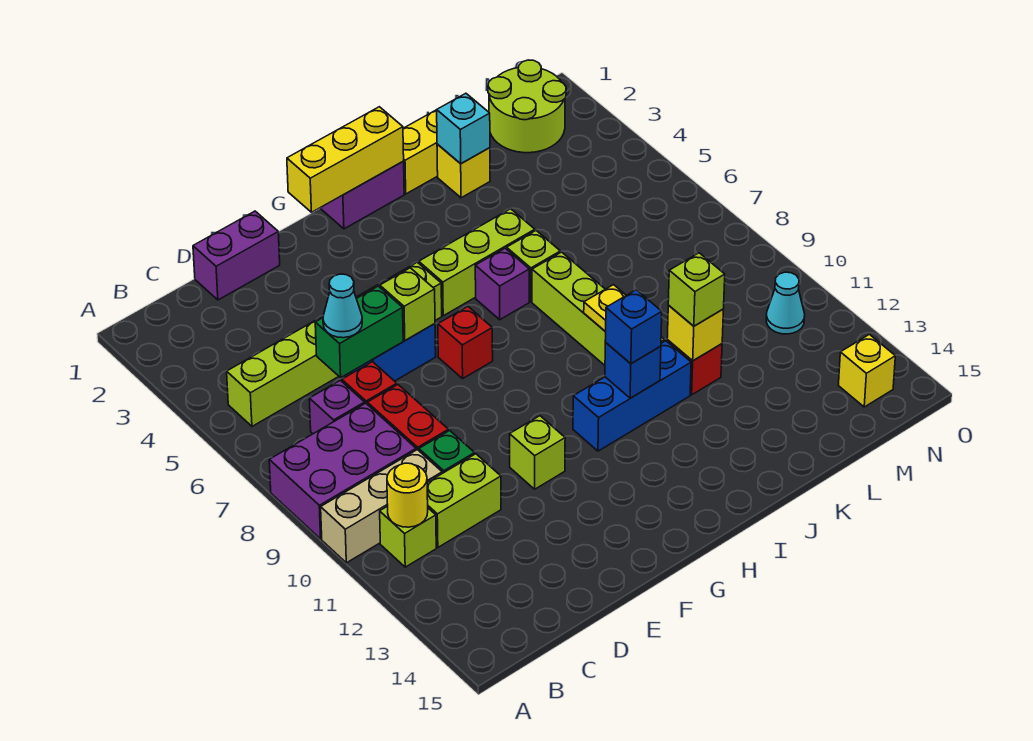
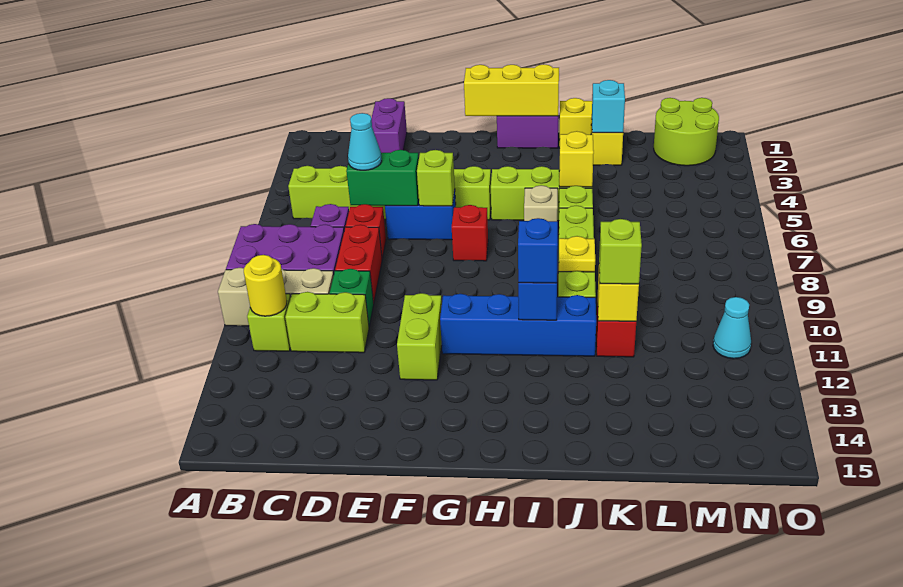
purple 1x2 brick [193,211,280,300] -> purple 1x2 brick turned to [371,98,407,153]
lime 1x1 brick [510,416,565,489] -> lime 1x2 brick [397,293,442,380]
blue 1x3 brick [573,341,691,451] -> blue 1x4 brick [440,294,596,356]
purple 1x1 brick [475,248,529,320] -> tan 1x1 brick [524,185,558,221]
yellow 1x1 brick [838,334,895,407] -> yellow 1x1 brick moved to [559,131,594,187]

